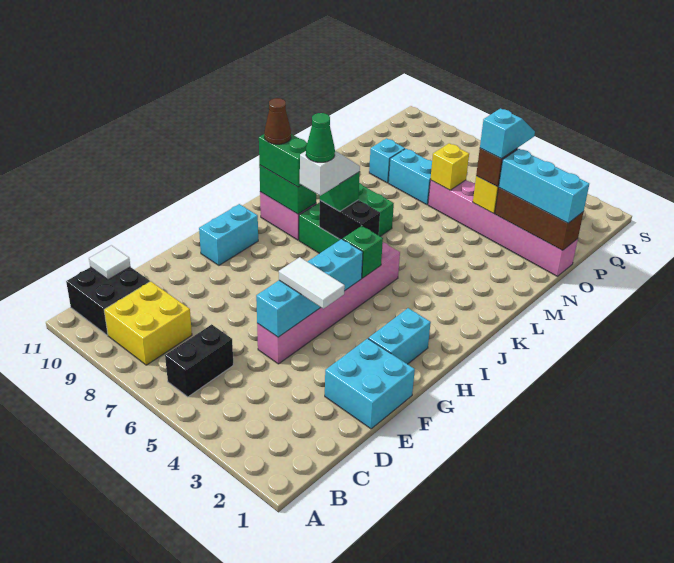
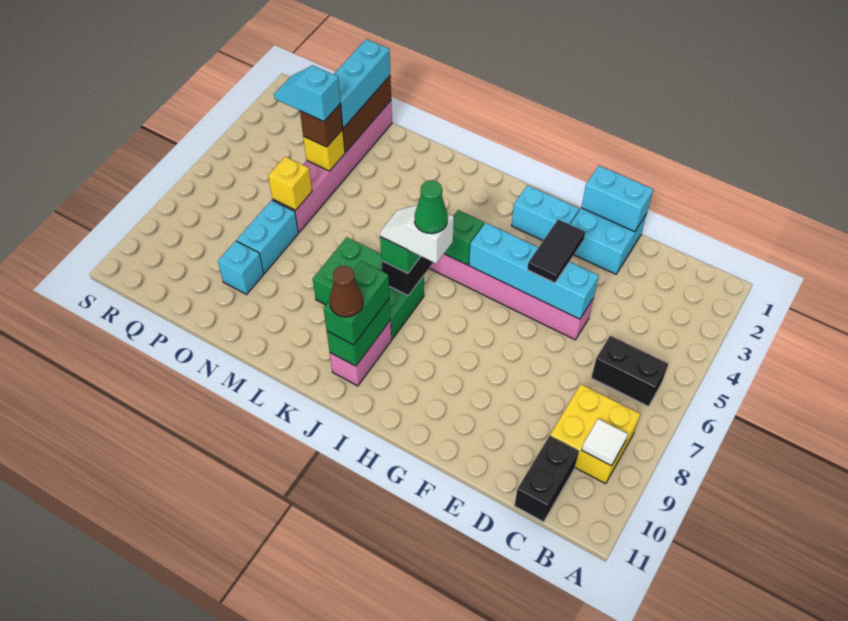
black 2x2 brick [66,267,150,335] -> black 1x2 brick [514,436,579,522]
white 1x1 tile [89,245,130,280] -> white 1x1 tile moved to [582,419,628,466]
white 1x2 tile [279,257,345,309] -> black 1x2 tile [527,219,585,283]
cyan 1x2 brick [199,204,258,265] -> cyan 1x2 brick moved to [581,166,653,232]

